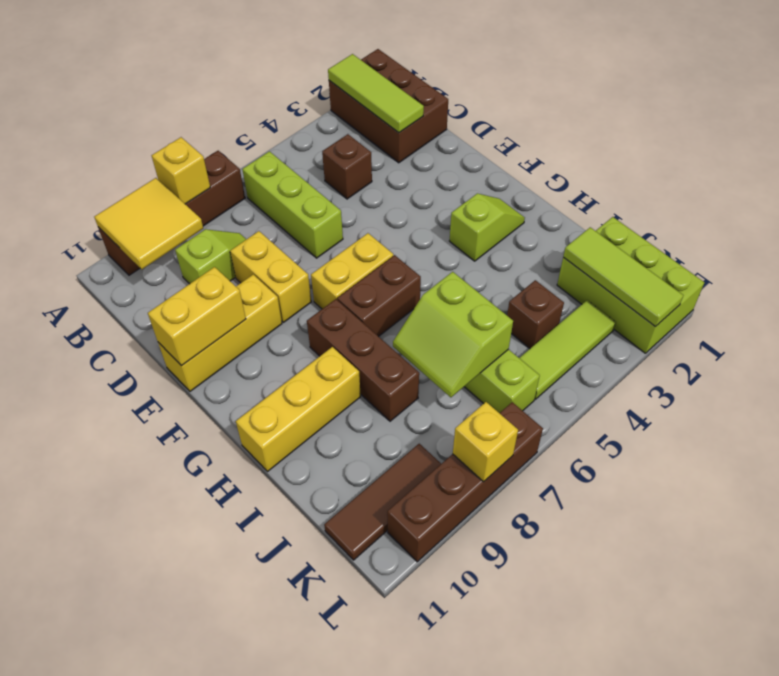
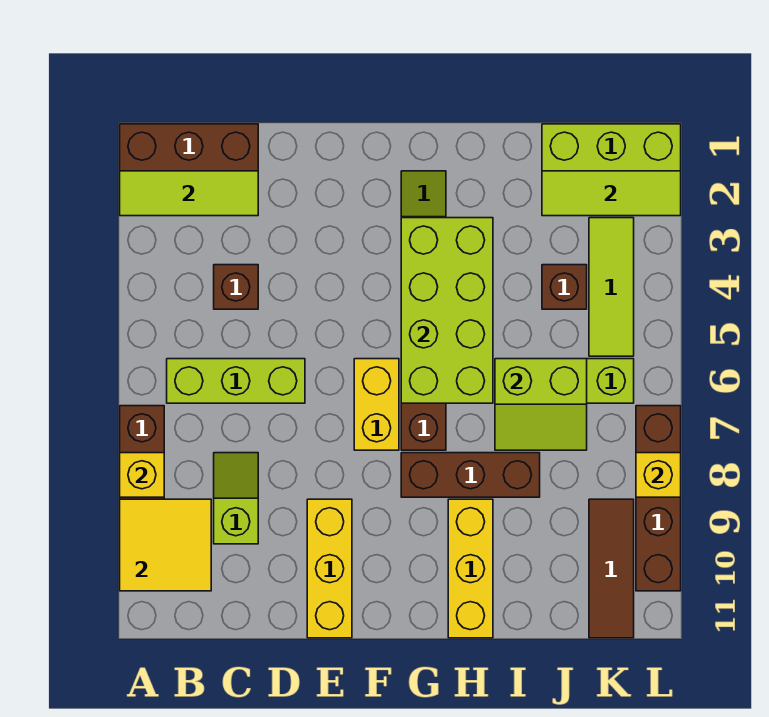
yellow 1x2 brick [230,231,311,322] -> none
yellow 1x2 brick [148,267,246,366] -> none
none -> lime 2x4 brick [401,218,493,403]

